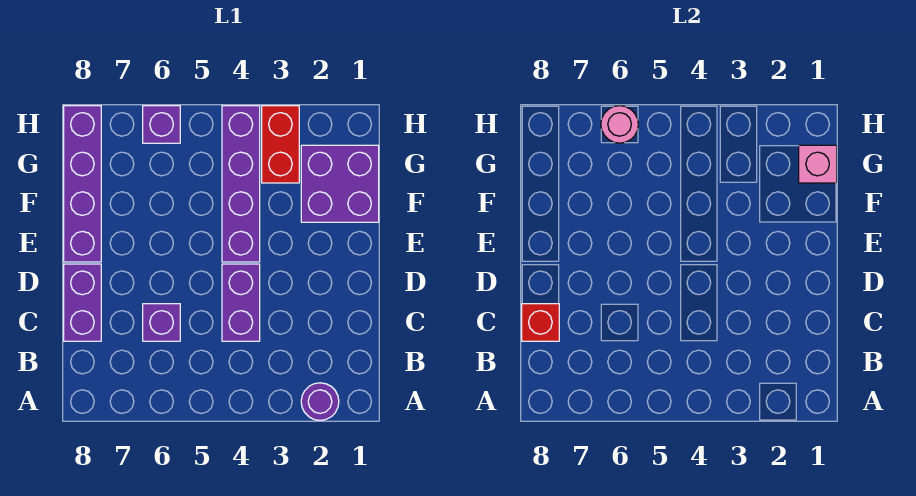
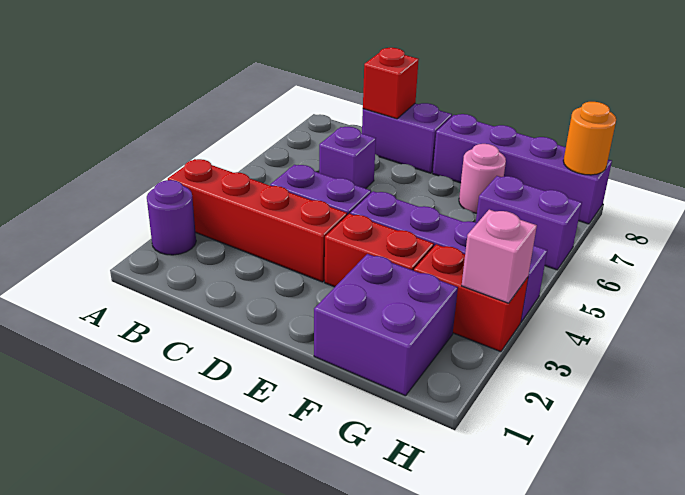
none -> red 1x4 brick [168,159,347,282]
none -> red 1x2 brick [325,214,434,287]
pink 1x1 brick [799,145,837,183] -> pink 1x1 brick moved to [462,210,537,303]
purple 1x1 brick [143,106,180,143] -> purple 1x2 brick [476,176,582,270]
pink 1x1 round brick [601,106,638,143] -> pink 1x1 round brick moved to [459,144,506,213]
none -> orange 1x1 round brick [563,102,616,175]

